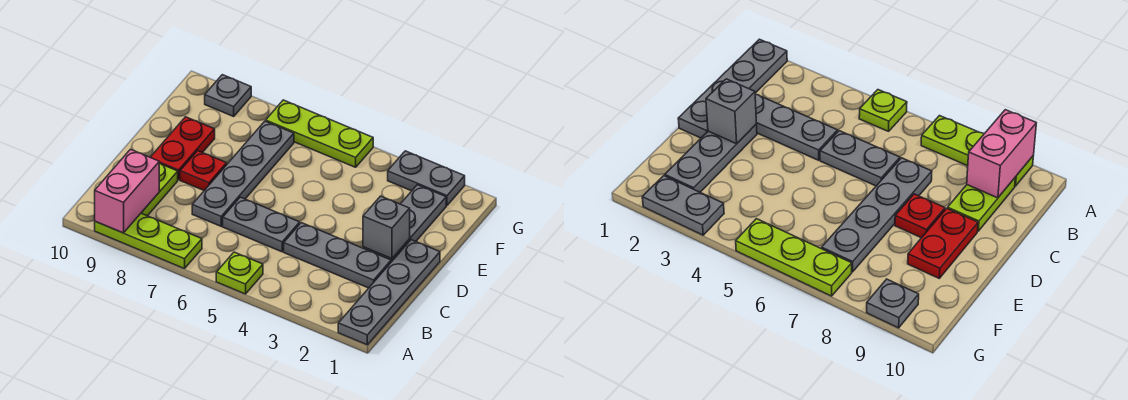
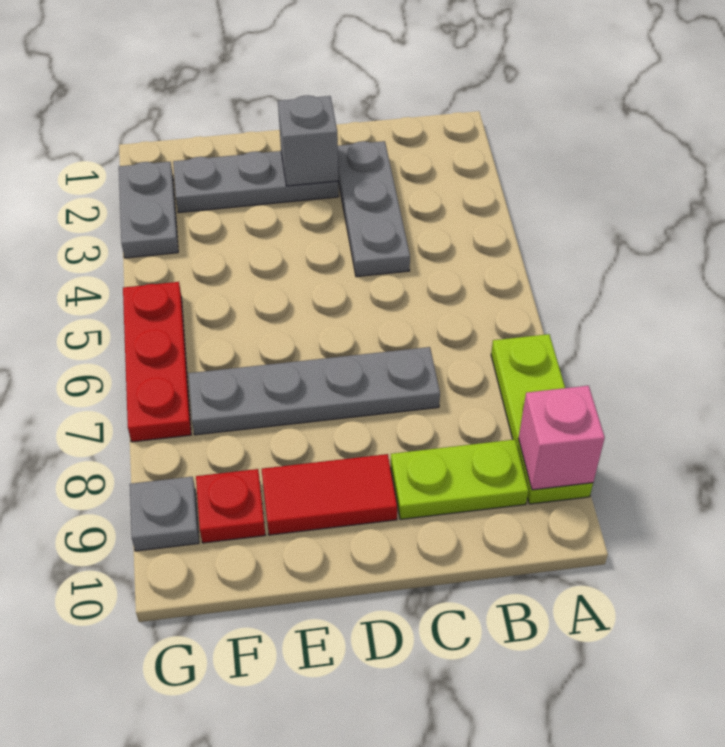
grey 1x4 plate [338,240,440,345] -> none
lime 1x1 plate [216,252,263,294] -> none
pink 1x2 brick [95,149,159,233] -> pink 1x1 brick [519,386,605,490]
grey 1x2 plate [223,197,300,252] -> none
red 1x1 plate [180,151,227,190] -> red 1x1 plate moved to [196,469,265,543]
red 1x2 plate [150,117,215,180] -> red 1x2 tile [262,454,397,535]
lime 1x3 plate [266,100,373,167] -> red 1x3 plate [123,282,191,442]

